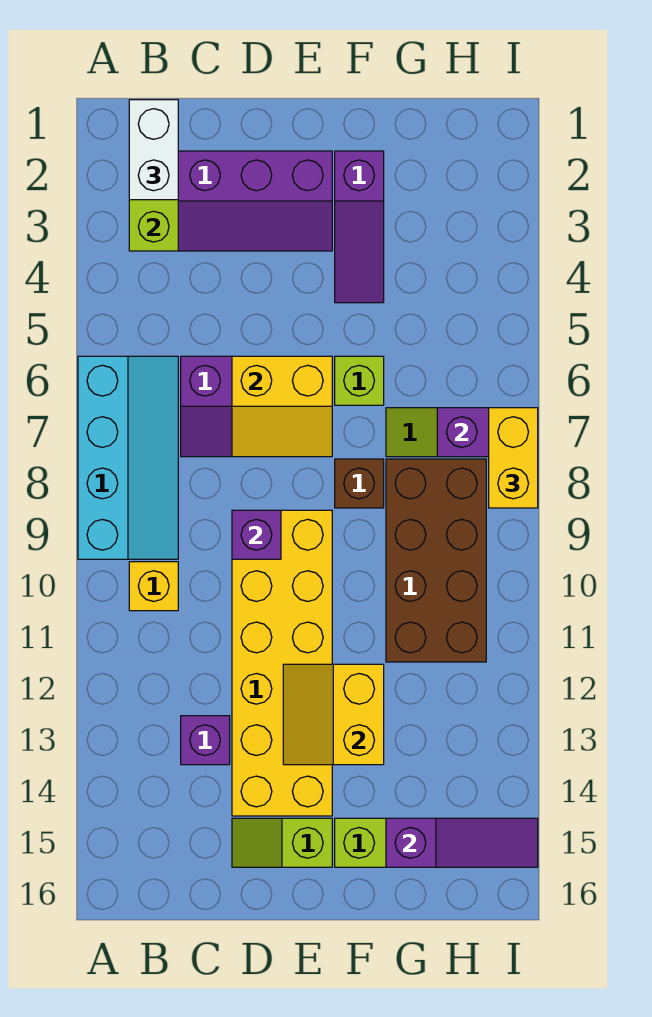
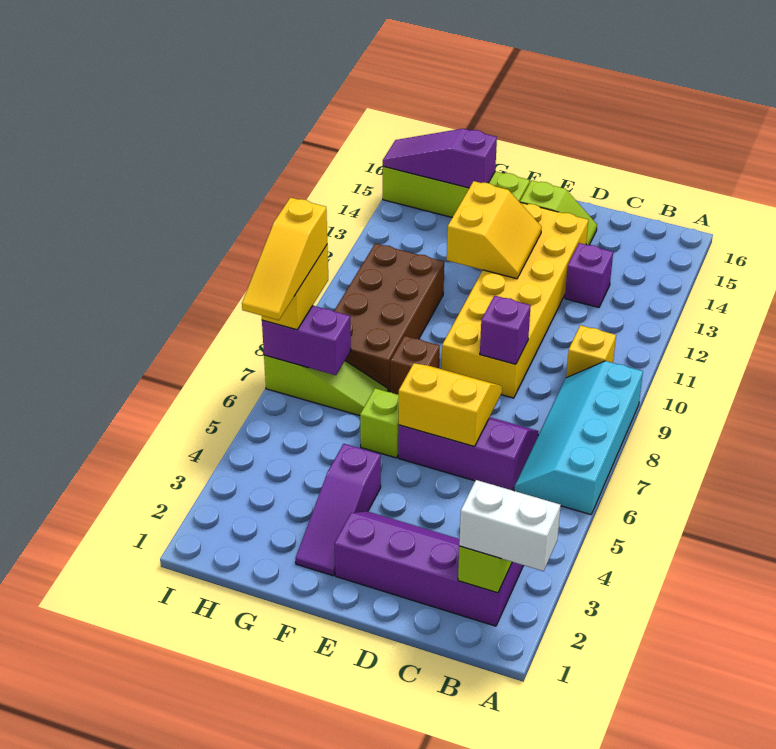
white 1x2 brick [129,100,178,200] -> white 1x2 brick turned to [459,480,561,571]
purple 1x3 slope [335,151,384,303] -> purple 1x3 slope turned to [296,444,381,576]
none -> yellow 1x3 slope [242,198,327,320]

